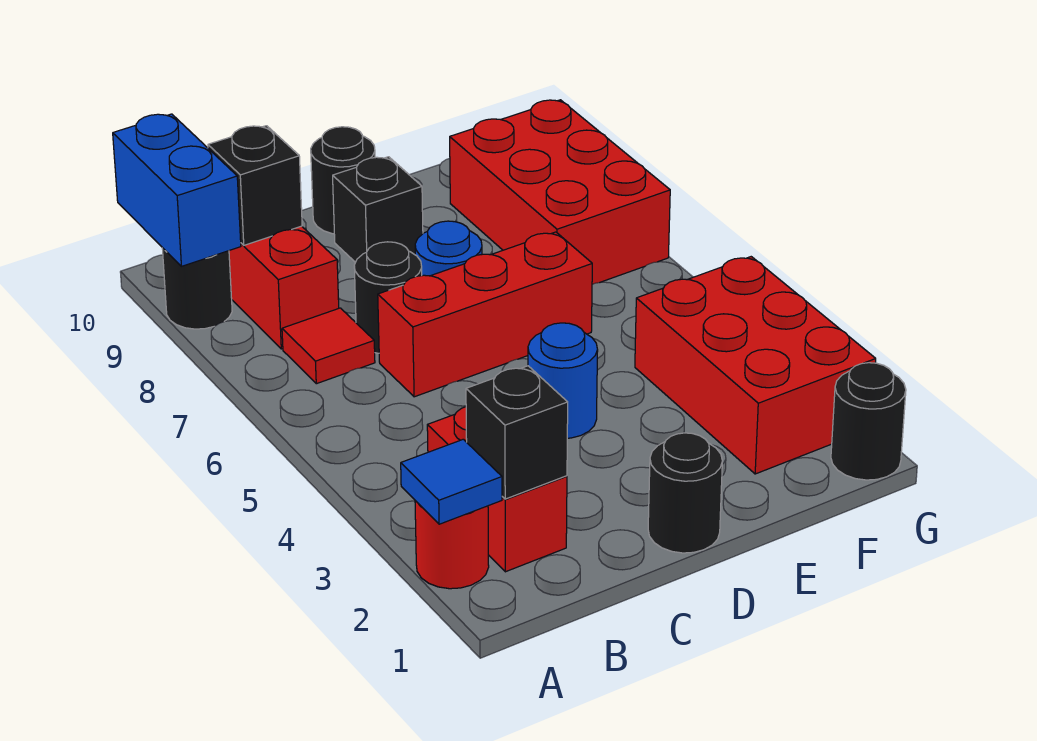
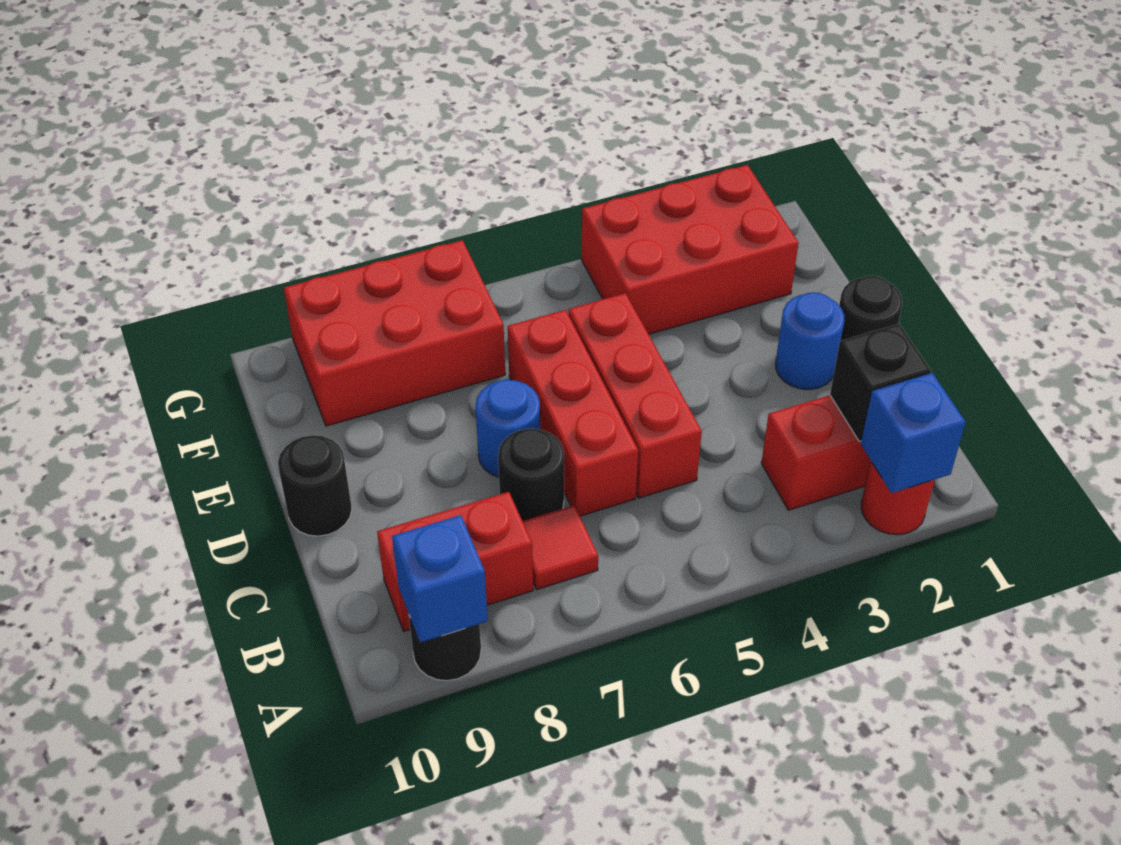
blue 1x1 tile [401,439,502,524] -> blue 1x1 brick [861,373,966,493]
blue 1x2 brick [113,114,241,266] -> blue 1x1 brick [392,515,488,643]
black 1x1 brick [208,126,302,245] -> none
none -> red 1x3 brick [569,293,702,498]
blue 1x1 round brick [528,323,598,438] -> blue 1x1 round brick moved to [776,292,844,390]
black 1x1 brick [333,157,423,262] -> none
black 1x1 round brick [831,363,906,480] -> none

